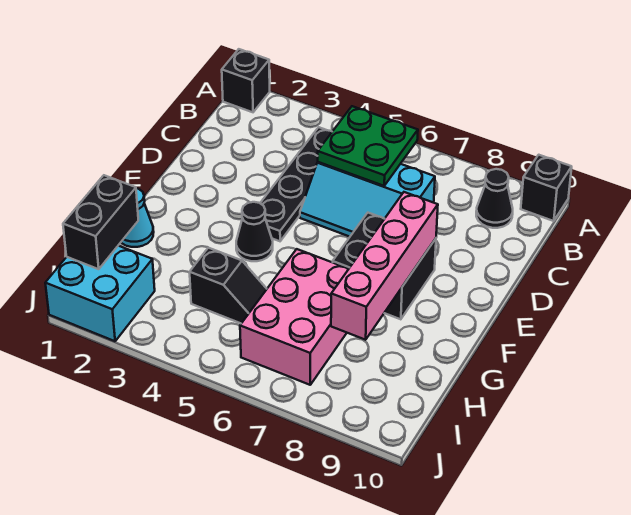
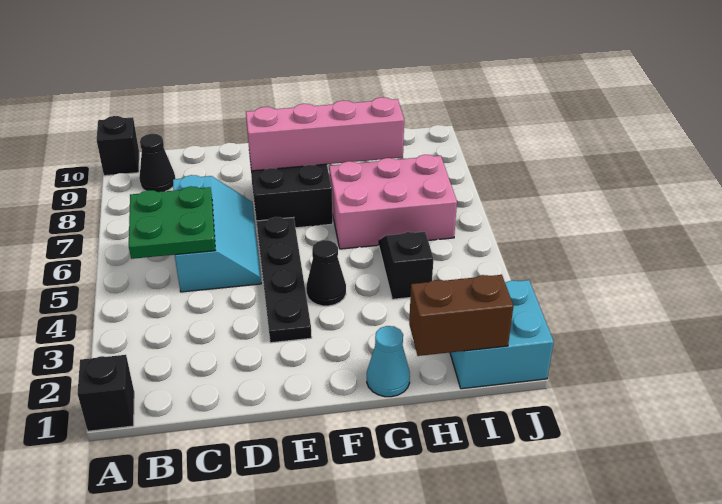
black 1x4 plate [260,127,332,241] -> black 1x4 plate turned to [257,217,312,343]
black 1x2 brick [63,175,138,269] -> brown 1x2 brick [409,275,513,356]

